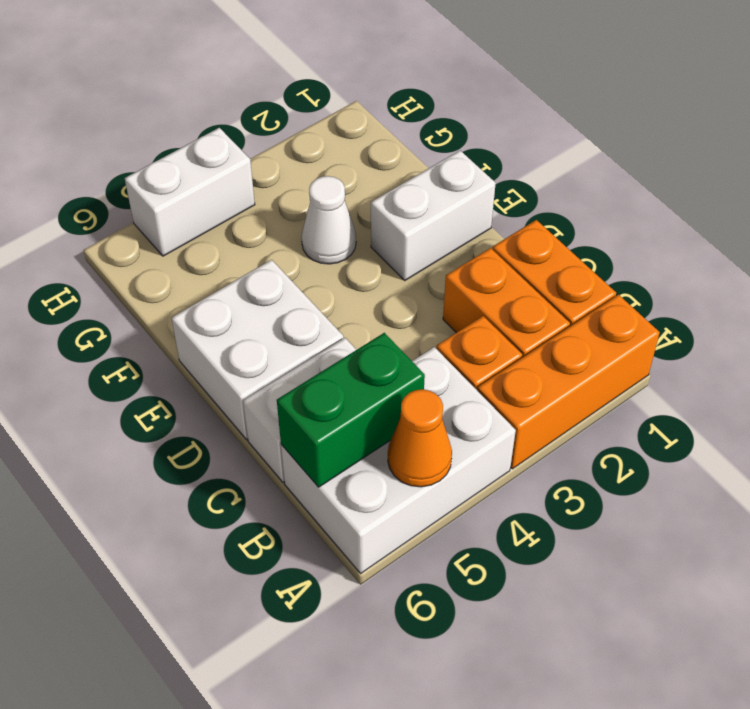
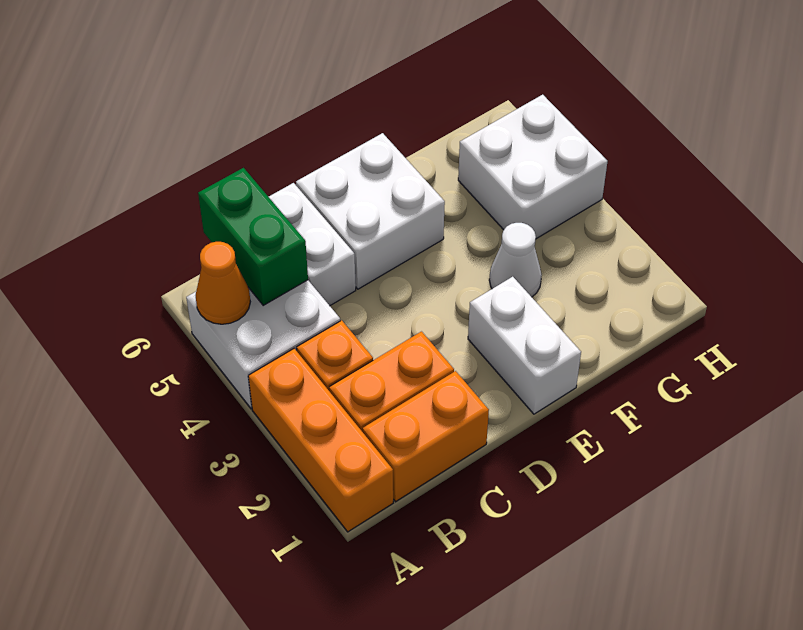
white 2x3 brick [281,347,516,573] -> white 2x2 brick [186,280,340,409]
white 1x2 brick [125,128,255,256] -> white 2x2 brick [458,95,608,239]

